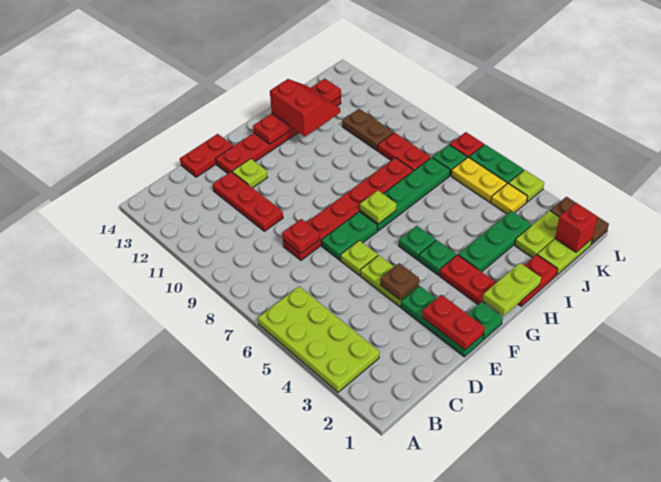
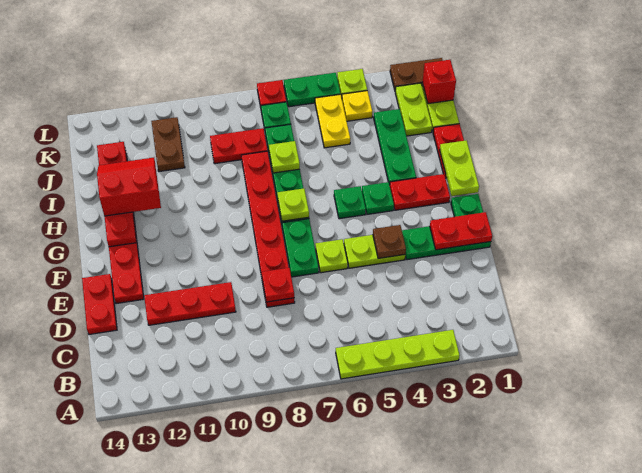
lime 2x4 plate [258,286,379,392] -> lime 1x4 plate [336,330,460,379]
lime 1x1 plate [232,159,268,188] -> lime 1x1 plate moved to [269,141,300,173]
brown 1x2 plate [342,109,394,150] -> brown 1x2 plate turned to [151,117,185,172]
yellow 1x2 plate [451,157,507,202] -> yellow 1x2 plate turned to [315,94,350,148]

